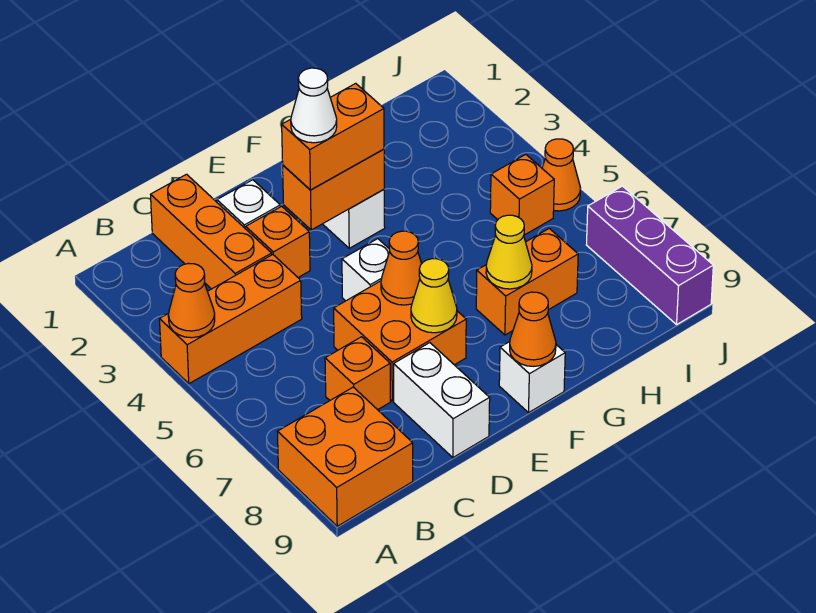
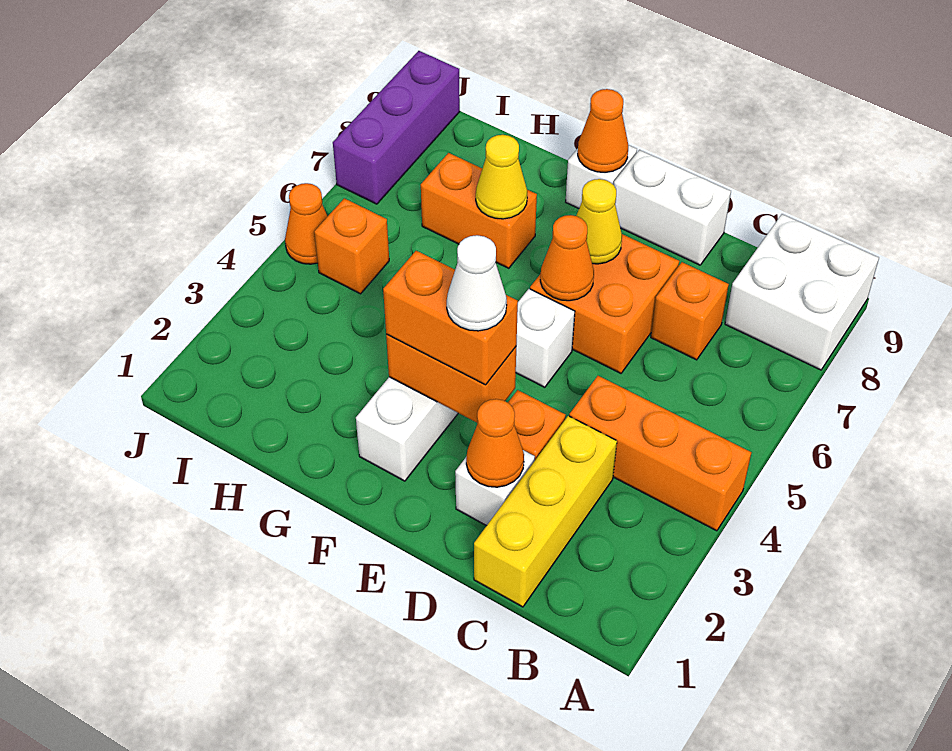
orange 1x1 cone [168,263,215,338] -> orange 1x1 cone moved to [466,399,524,487]
orange 2x2 brick [277,387,413,526] -> white 2x2 brick [725,214,879,370]
orange 1x3 brick [151,174,272,289] -> yellow 1x3 brick [474,416,617,607]
white 1x2 brick [394,343,490,458] -> white 1x2 brick turned to [614,150,731,265]

